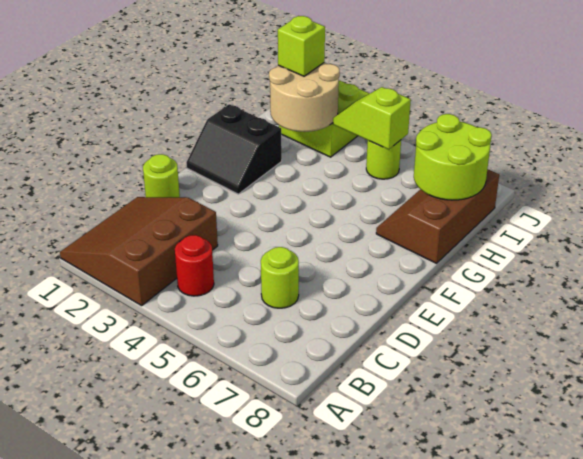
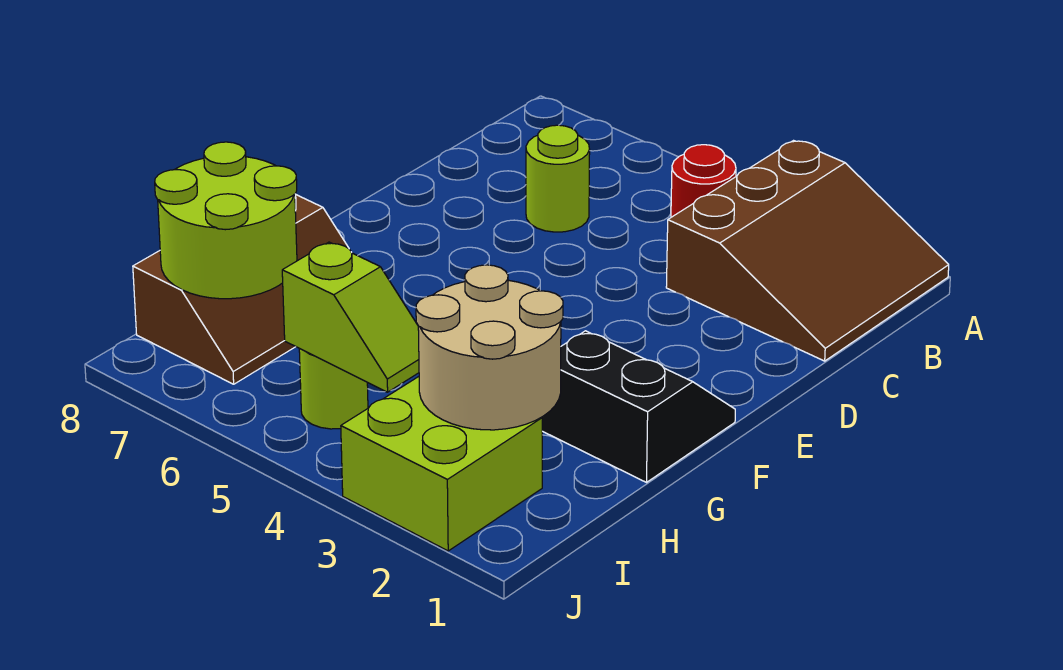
lime 1x1 round brick [143,154,180,197] -> none
lime 1x1 brick [278,16,325,76] -> none

